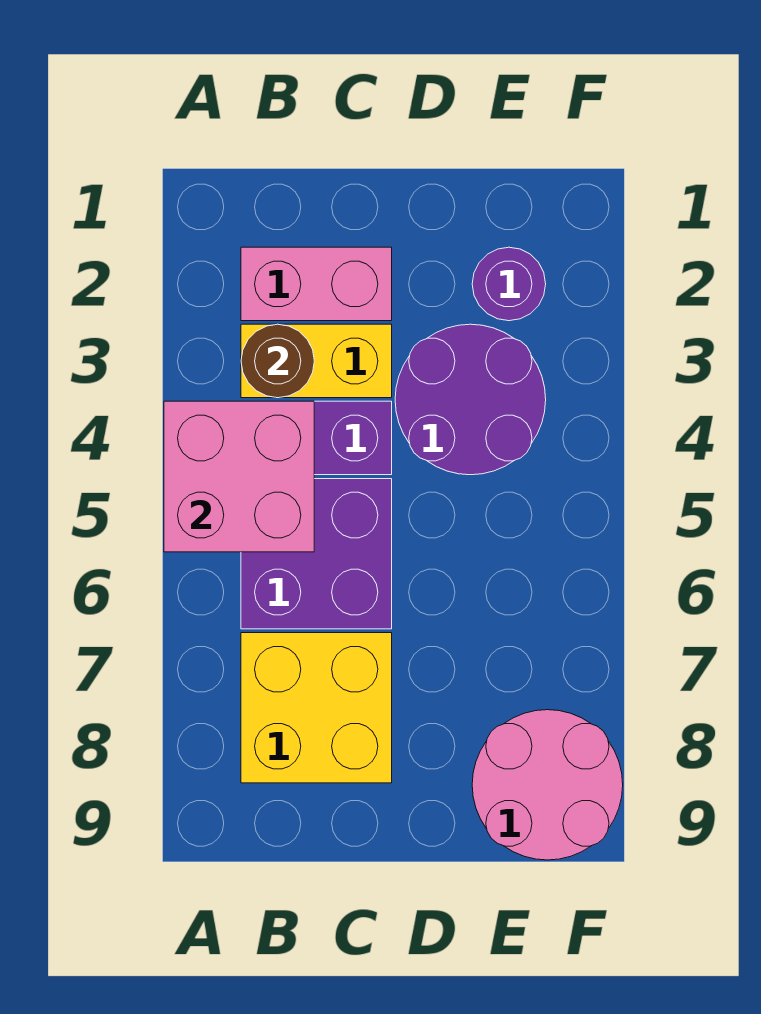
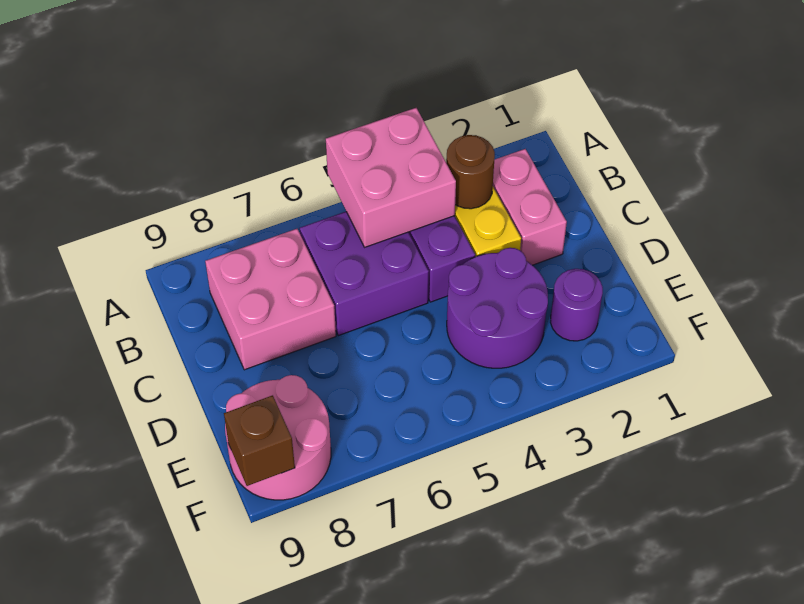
yellow 2x2 brick [241,633,392,783] -> pink 2x2 brick [205,229,336,370]
none -> brown 1x1 brick [224,395,295,486]

